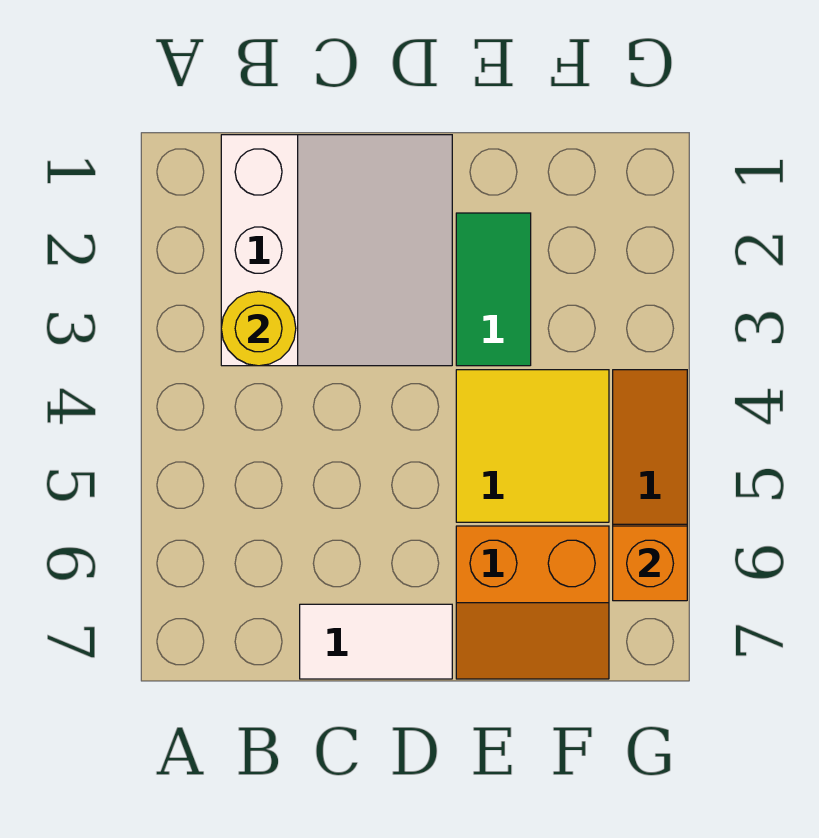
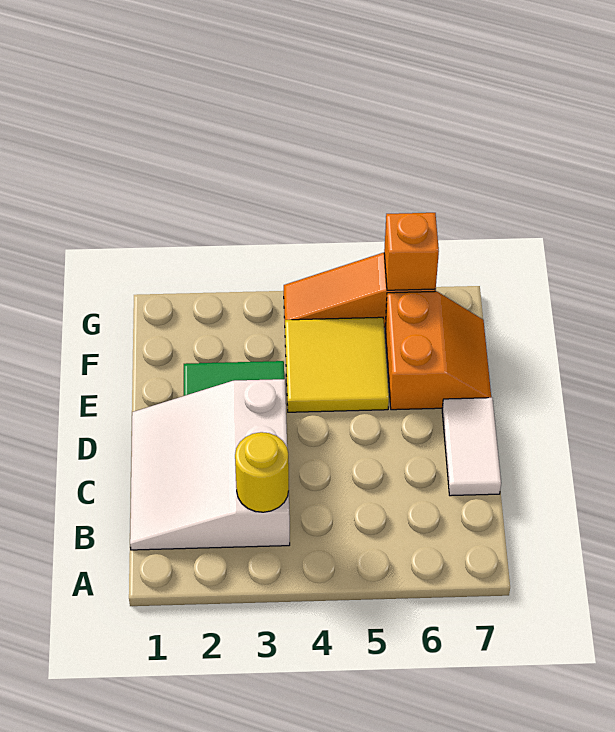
white 3x3 slope [221,135,452,366] -> white 3x3 slope turned to [130,379,290,550]

